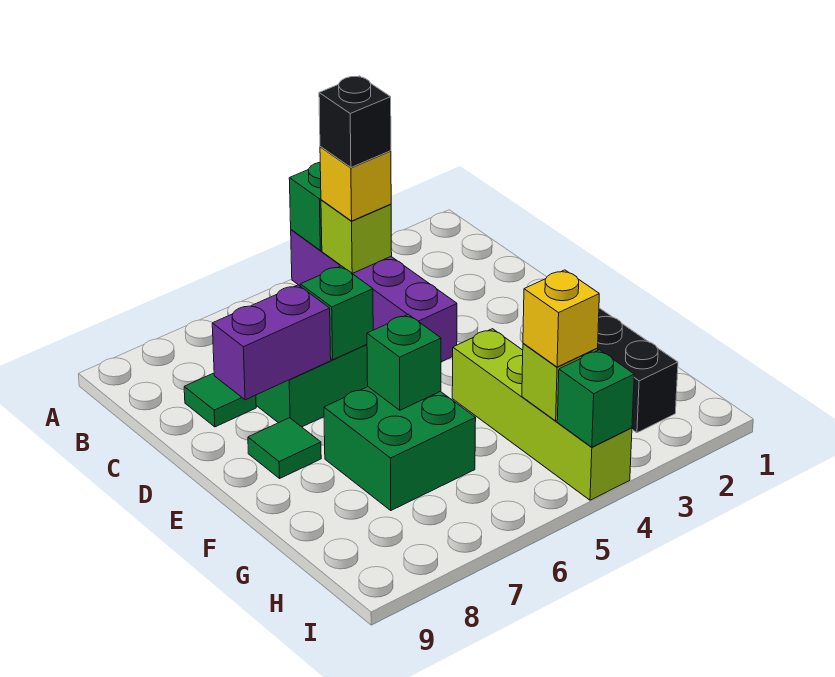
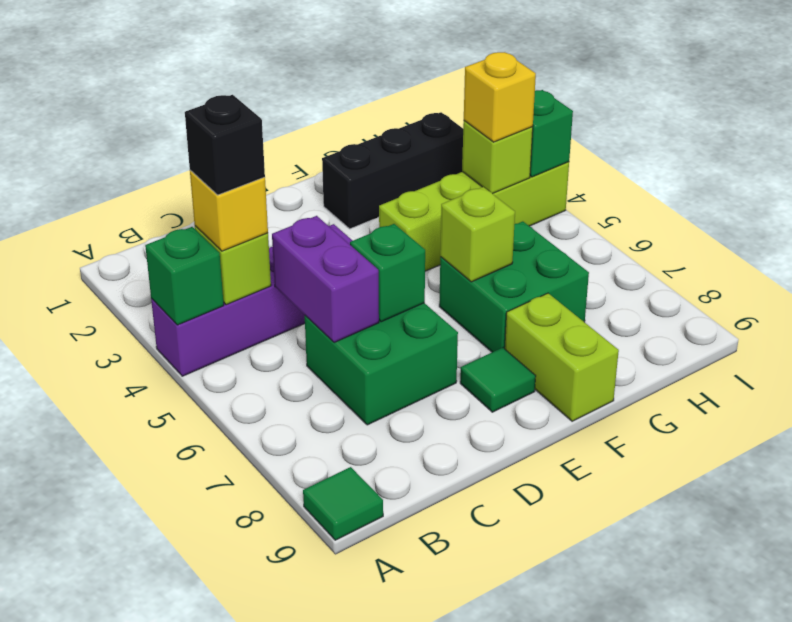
green 1x1 tile [184,373,256,427] -> green 1x1 tile moved to [303,467,383,540]
purple 1x2 brick [212,285,331,400] -> purple 1x2 brick moved to [272,216,379,343]
green 1x1 brick [367,314,441,410] -> lime 1x1 brick [440,187,515,282]
none -> lime 1x2 brick [505,293,619,421]

